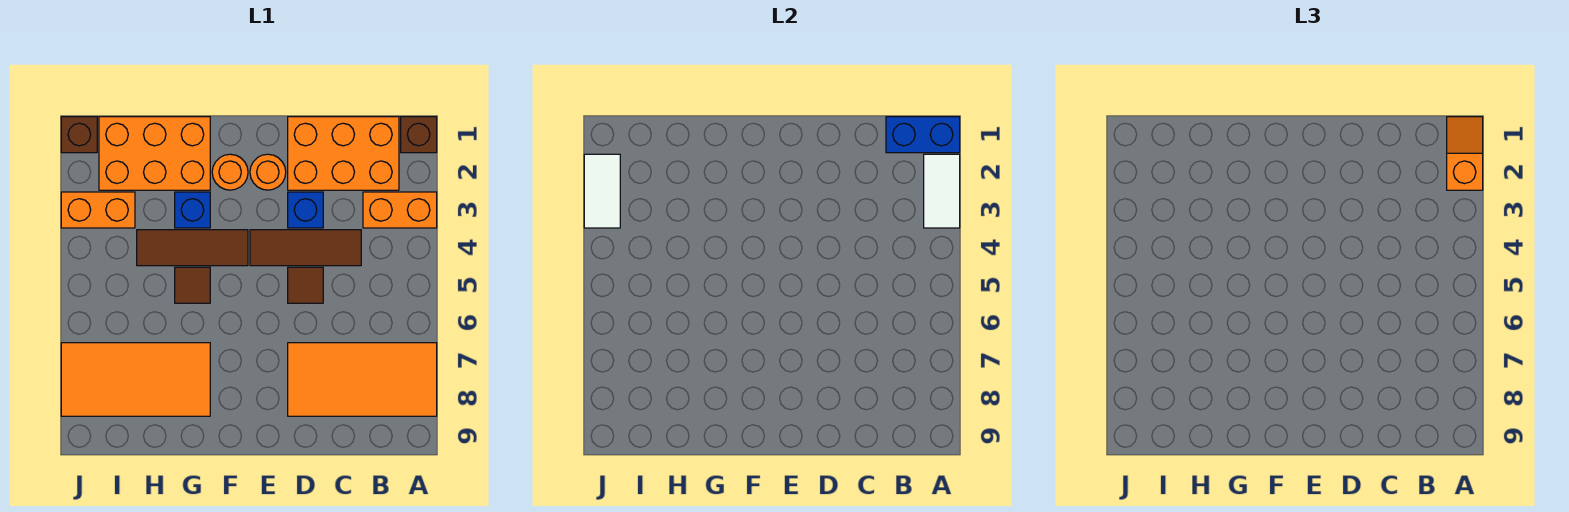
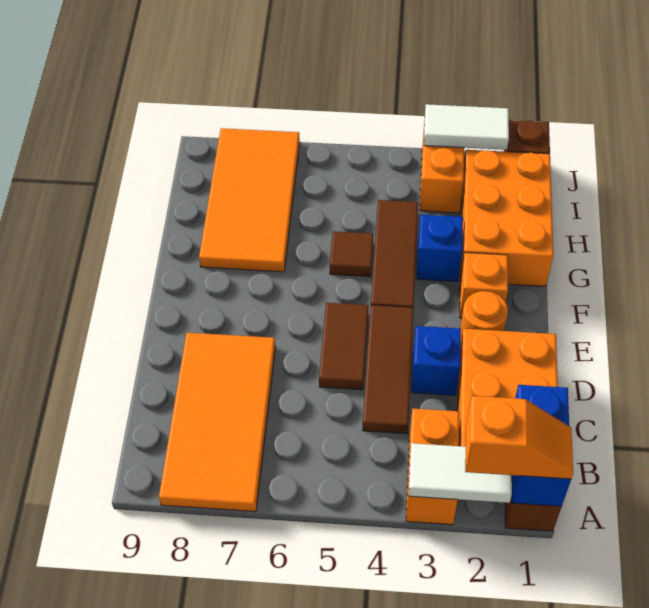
brown 1x1 tile [288,267,323,303] -> brown 1x2 tile [319,303,369,390]
orange 1x1 round brick [212,154,248,190] -> orange 1x1 brick [460,253,508,318]

